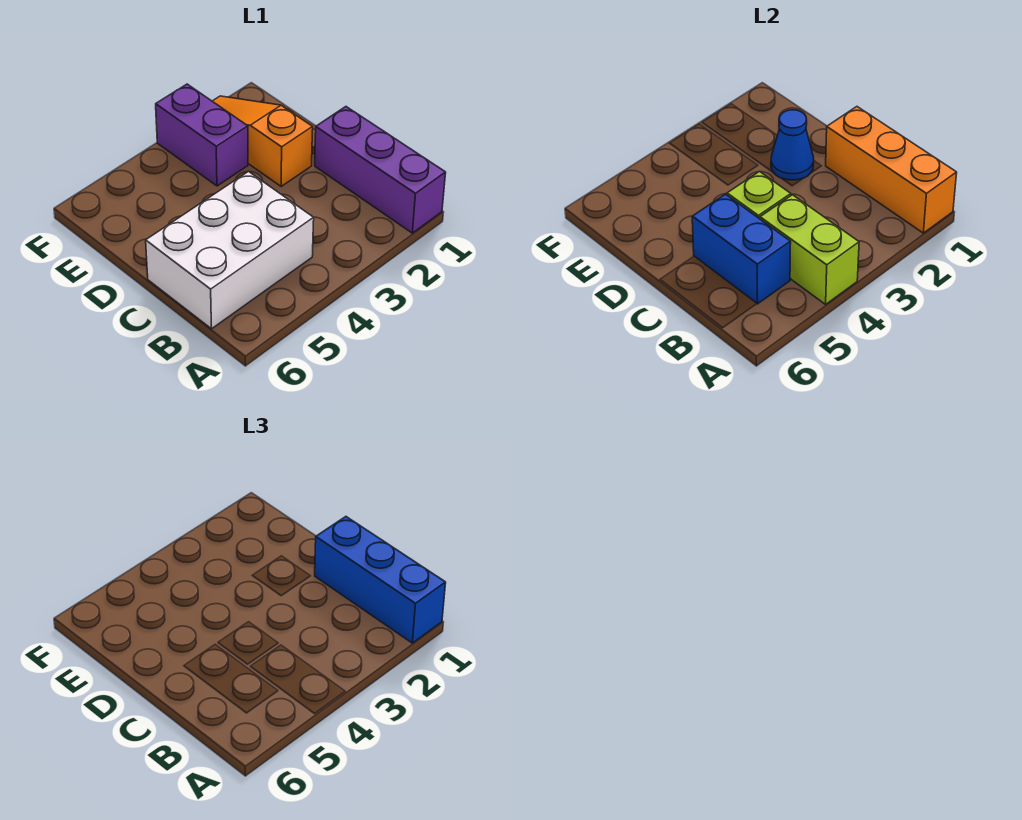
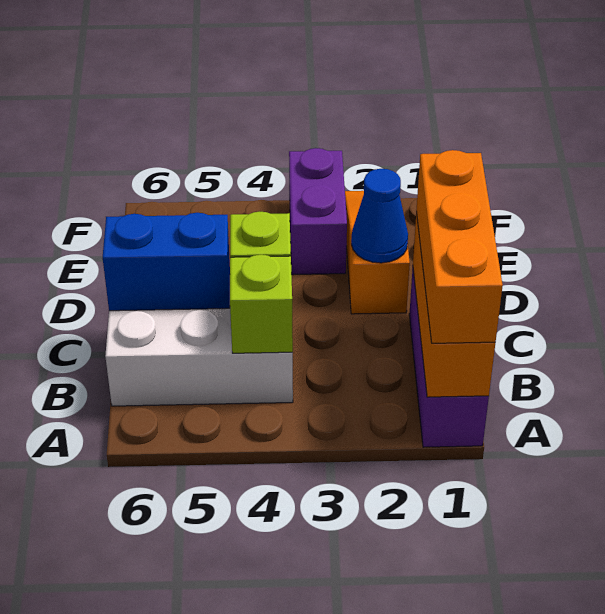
blue 1x3 brick [315,517,446,643] -> orange 1x3 brick [416,150,503,343]
lime 1x2 brick [760,195,859,304] -> lime 1x1 brick [230,255,293,353]
blue 1x2 brick [692,194,791,304] -> blue 1x2 brick turned to [103,213,230,311]

